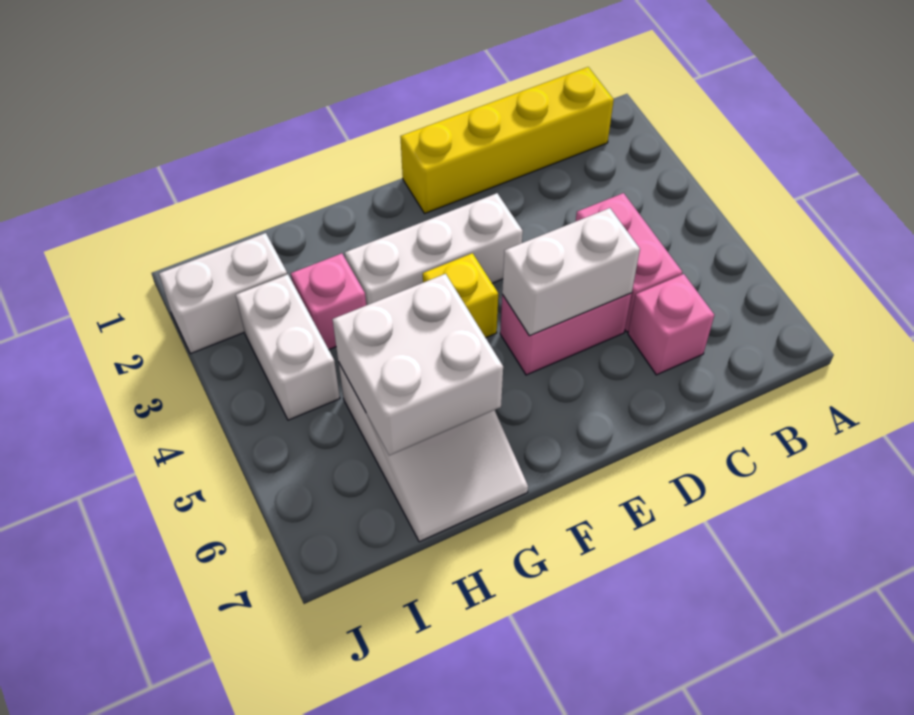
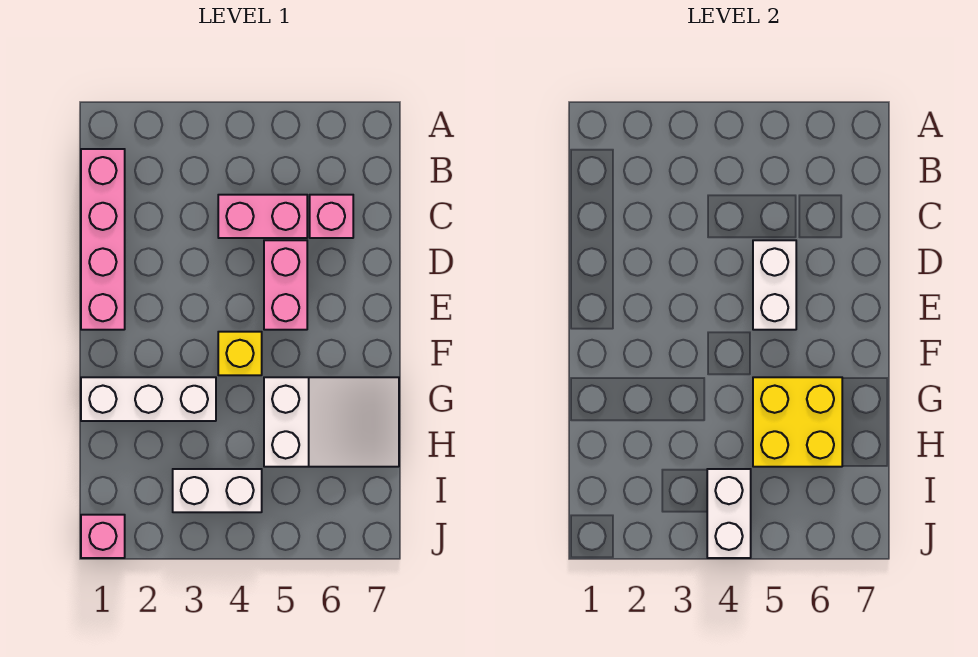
yellow 1x4 brick [400,67,614,214] -> pink 1x4 brick [81,149,125,330]
white 1x3 brick [345,193,523,305] -> white 1x3 brick turned to [81,377,216,421]
white 2x2 brick [333,274,503,455] -> yellow 2x2 brick [753,377,842,467]
pink 1x1 brick [291,253,366,349] -> pink 1x1 brick moved to [81,515,125,558]
white 1x2 brick [159,233,287,354] -> white 1x2 brick moved to [707,469,751,558]

